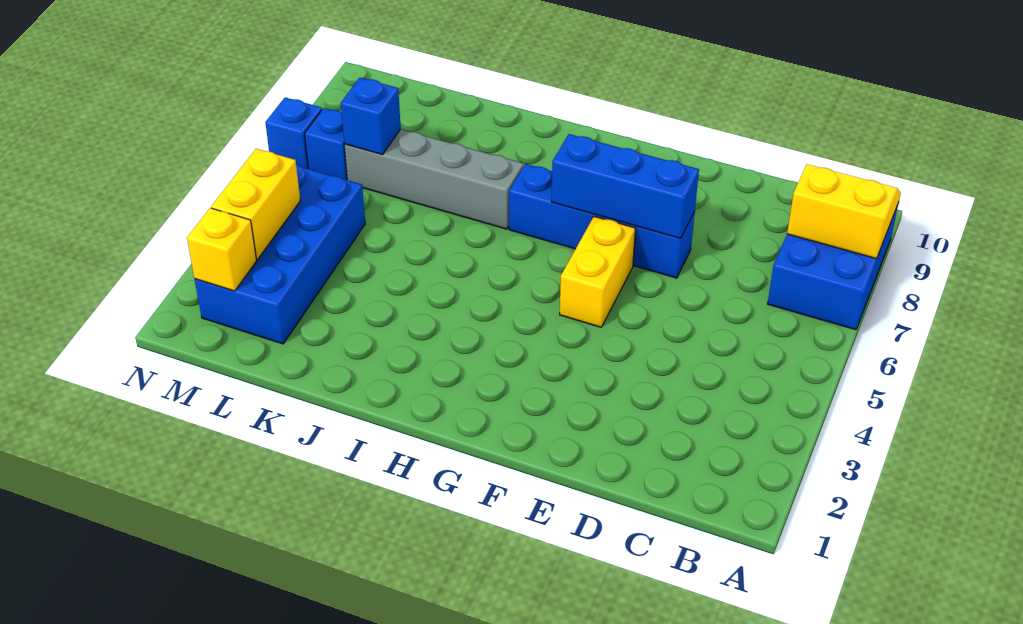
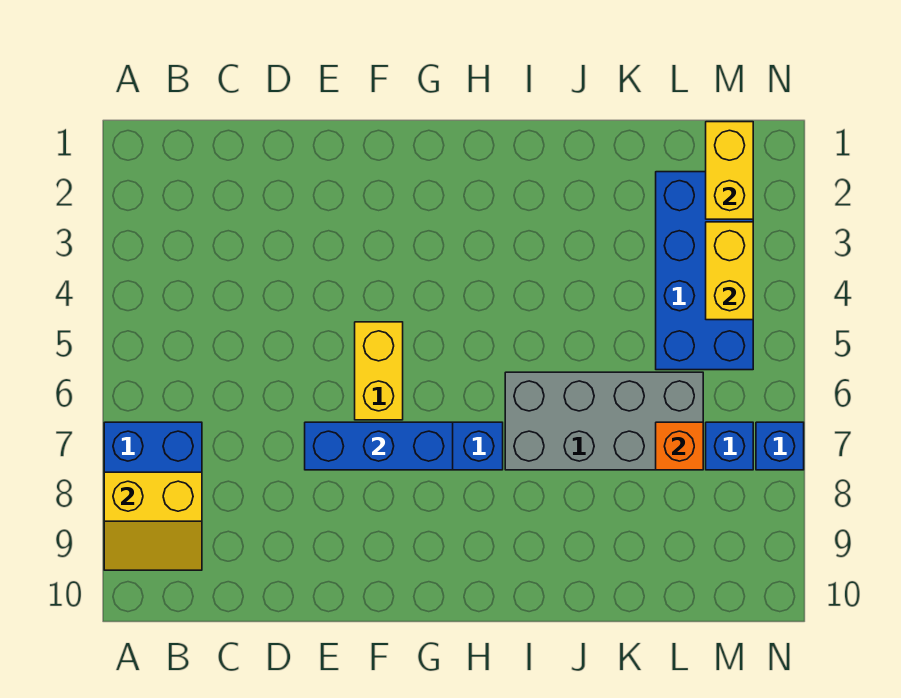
grey 1x4 brick [344,129,523,229] -> grey 2x4 brick [505,372,703,470]
blue 1x1 brick [341,78,401,155] -> orange 1x1 brick [656,422,703,470]
yellow 1x1 brick [187,208,257,291] -> yellow 1x2 brick [706,122,753,219]

